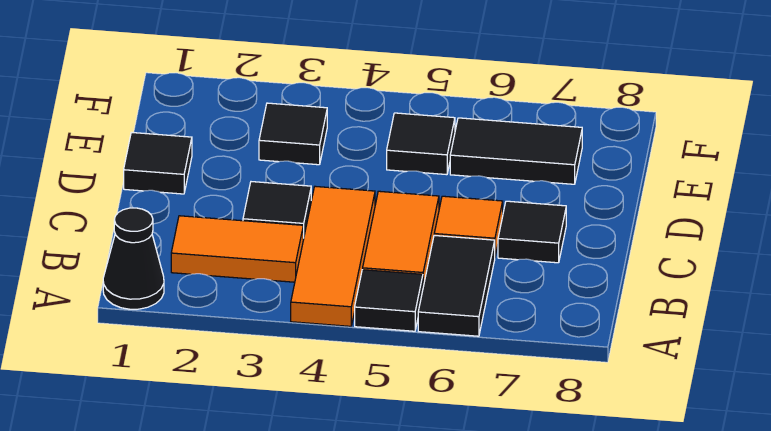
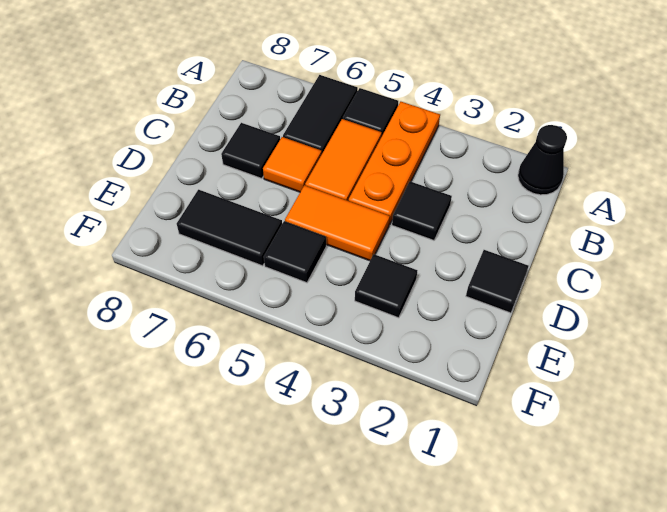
orange 1x3 tile [291,186,375,326] -> orange 1x3 plate [349,102,440,225]
orange 1x2 tile [171,216,303,282] -> orange 1x2 tile moved to [285,185,390,261]

